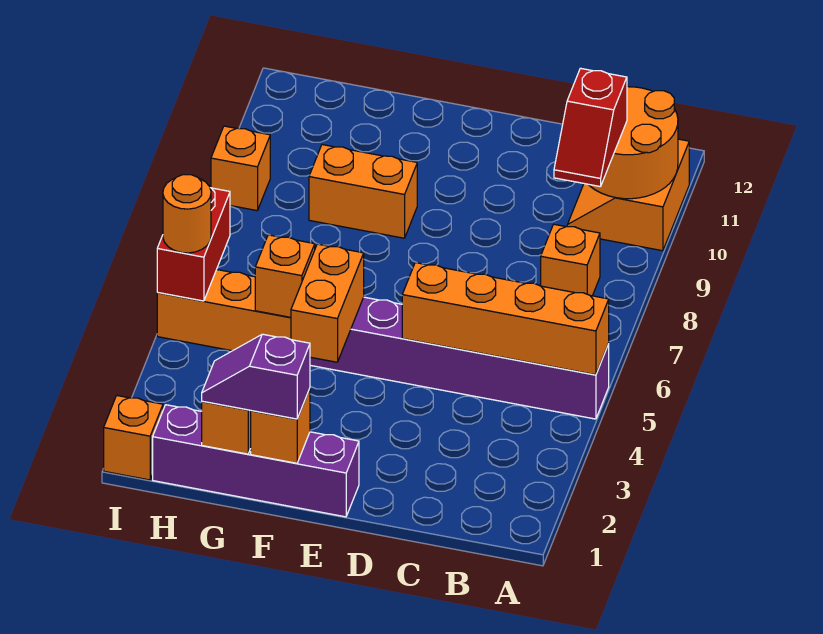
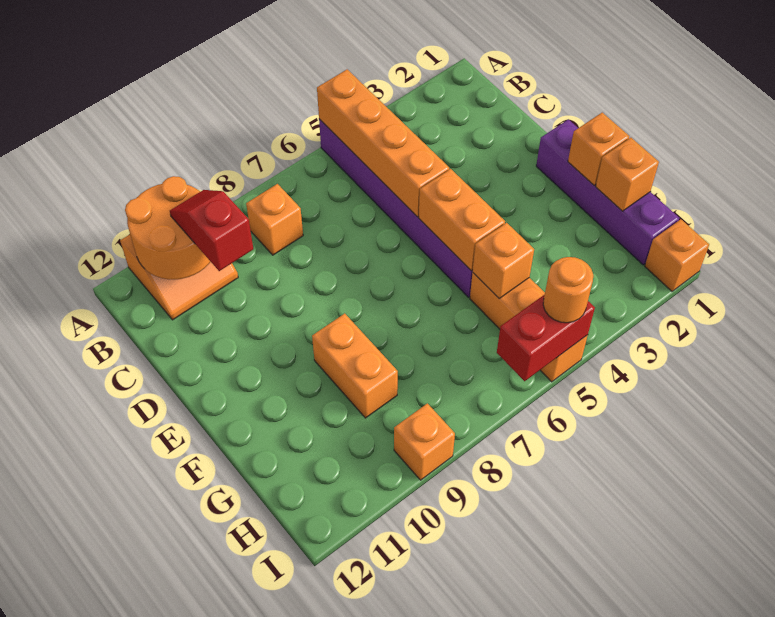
red 1x2 slope [554,68,627,187] -> red 1x2 slope turned to [170,190,253,271]
purple 1x2 slope [202,334,310,419] -> none
orange 1x2 brick [291,244,364,362] -> orange 1x2 brick turned to [419,169,505,271]

